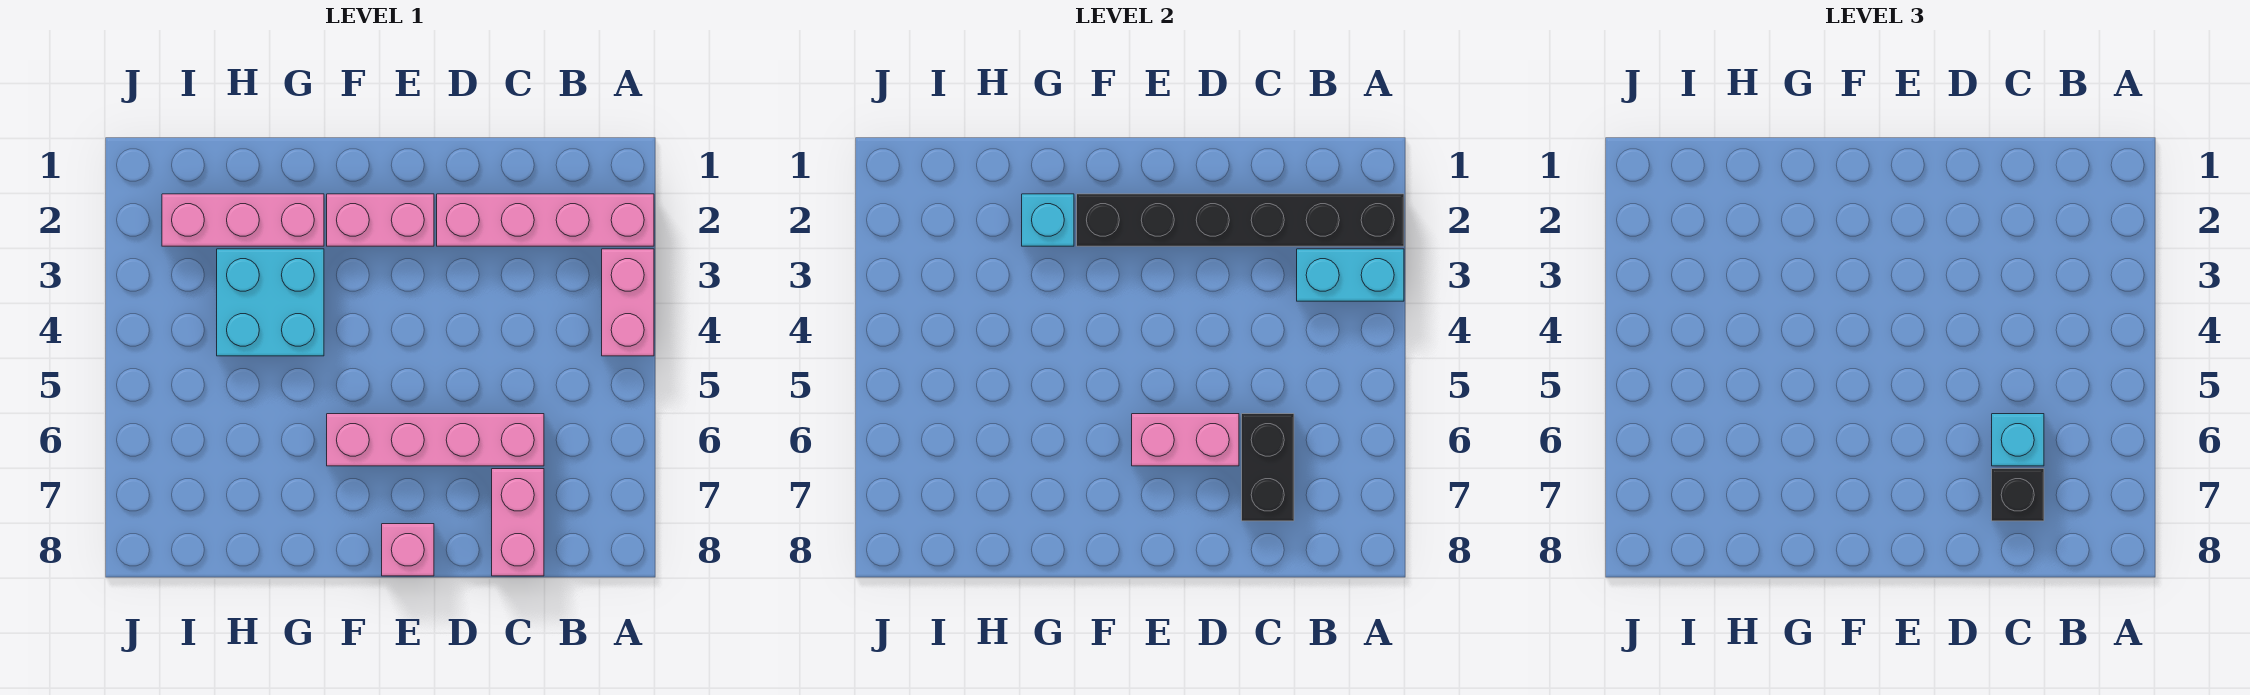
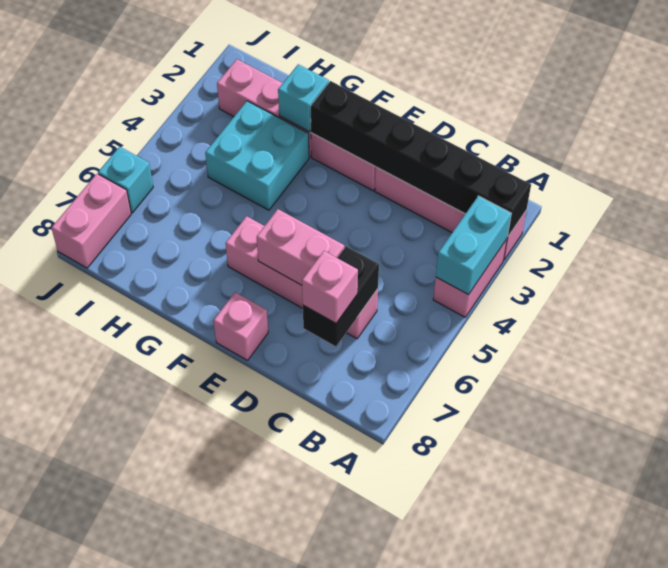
cyan 1x2 brick [1297,249,1404,301] -> cyan 1x2 brick turned to [436,196,511,295]
cyan 1x1 brick [1992,414,2044,466] -> cyan 1x1 brick moved to [98,147,153,213]
pink 1x2 brick [492,469,544,576] -> pink 1x2 brick moved to [51,174,131,268]
black 1x1 brick [1992,469,2044,521] -> pink 1x1 brick [302,251,358,323]

